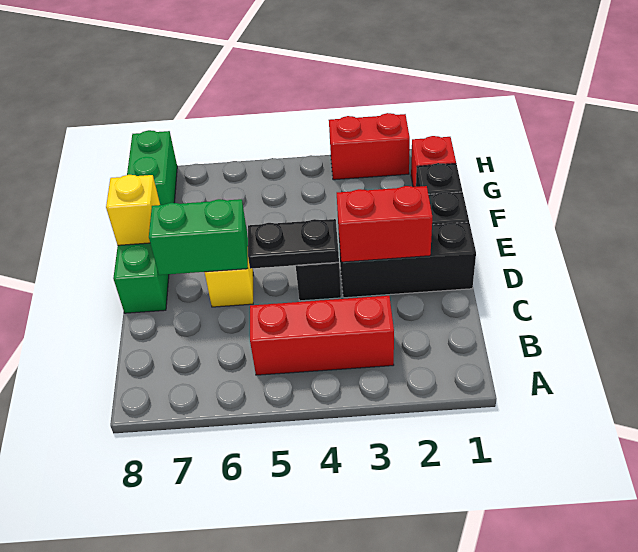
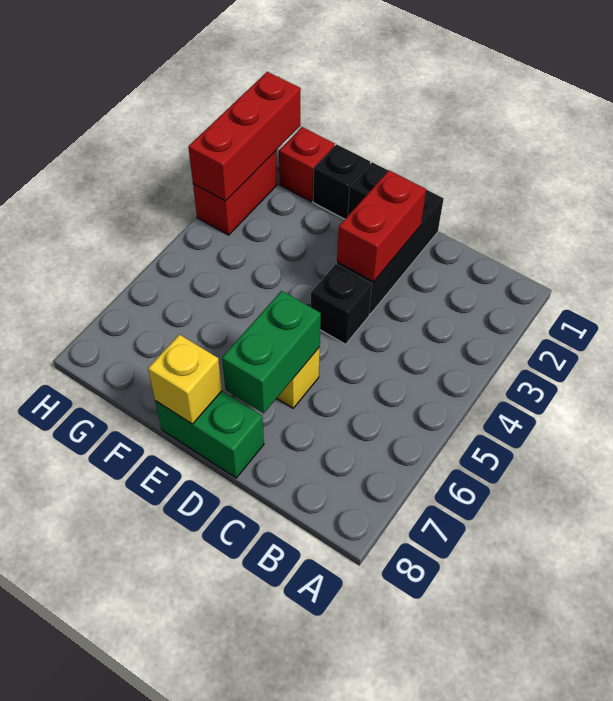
red 1x3 brick [250,296,394,375] -> red 1x3 brick moved to [188,72,301,201]
black 1x2 plate [248,219,339,269] -> none
green 1x2 brick [127,130,177,205] -> none

